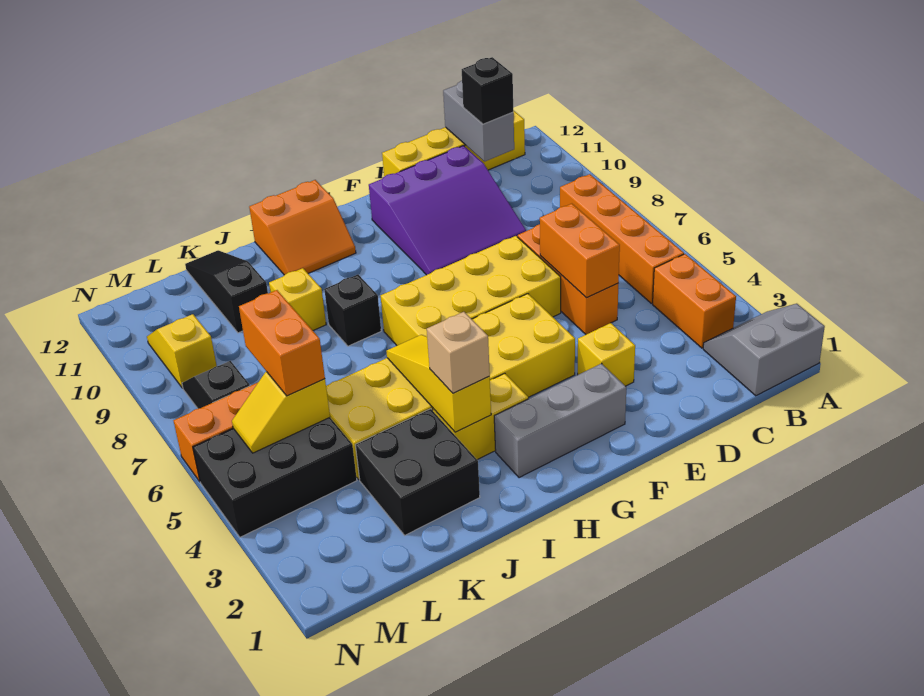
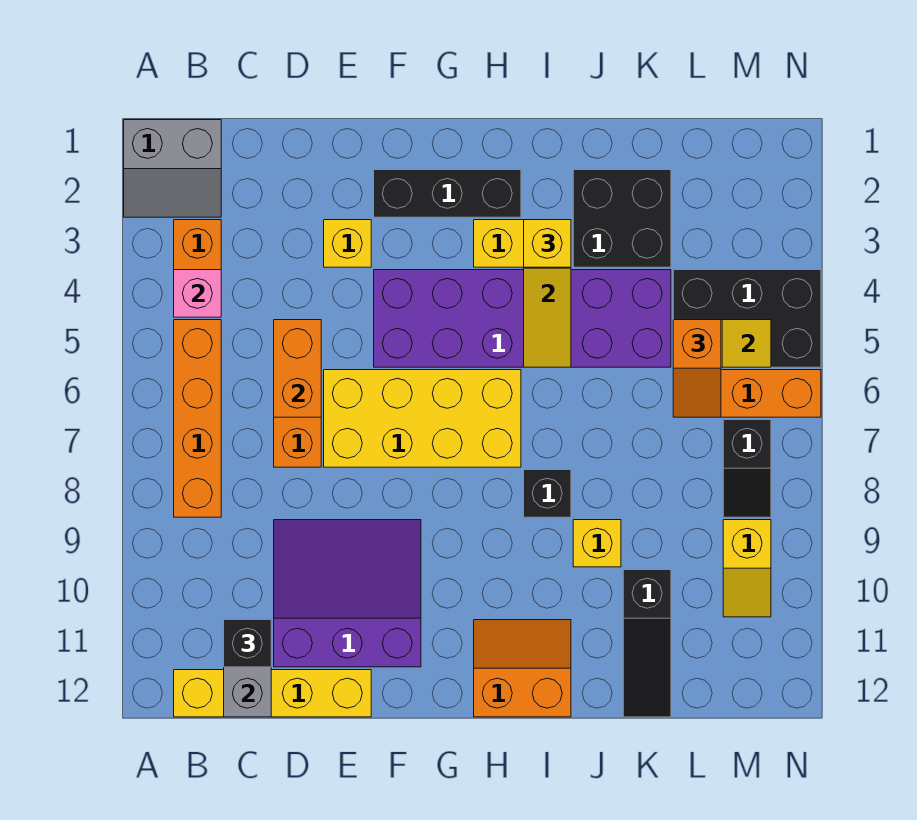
none -> pink 1x1 brick [174,270,221,317]
grey 1x3 brick [494,364,626,478] -> black 1x3 brick [374,170,521,217]
yellow 2x6 brick [326,294,575,480] -> purple 2x6 brick [374,270,671,367]
tan 1x1 brick [427,312,490,393] -> yellow 1x1 brick [524,220,571,267]
orange 1x2 brick [239,290,325,396] -> orange 1x2 slope [673,320,721,417]

